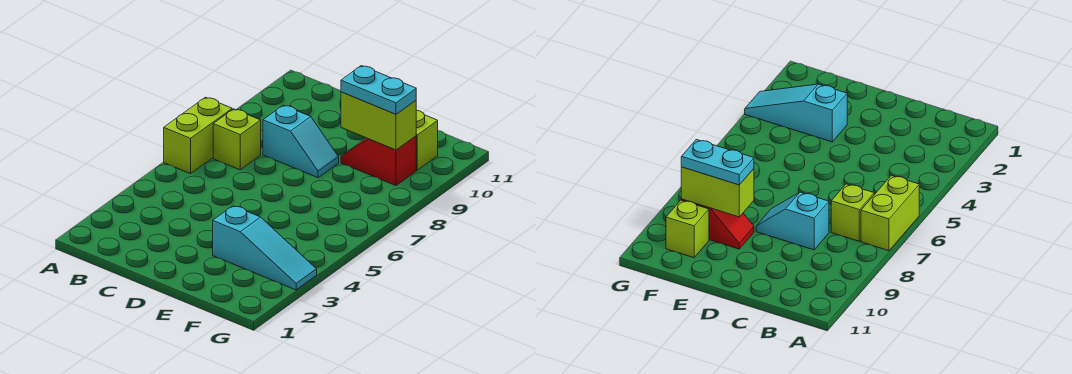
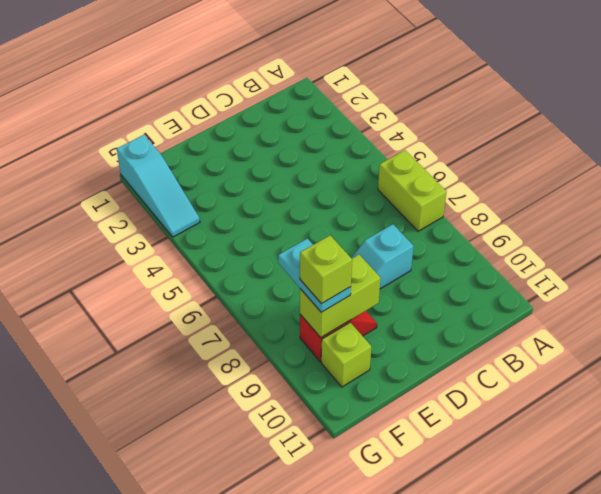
lime 1x1 brick [213,109,261,170] -> lime 1x1 brick moved to [300,235,352,304]
cyan 1x3 slope [213,206,317,290] -> cyan 1x3 slope turned to [117,135,200,237]
cyan 1x2 plate [341,66,416,114] -> cyan 1x2 plate turned to [278,239,351,312]

